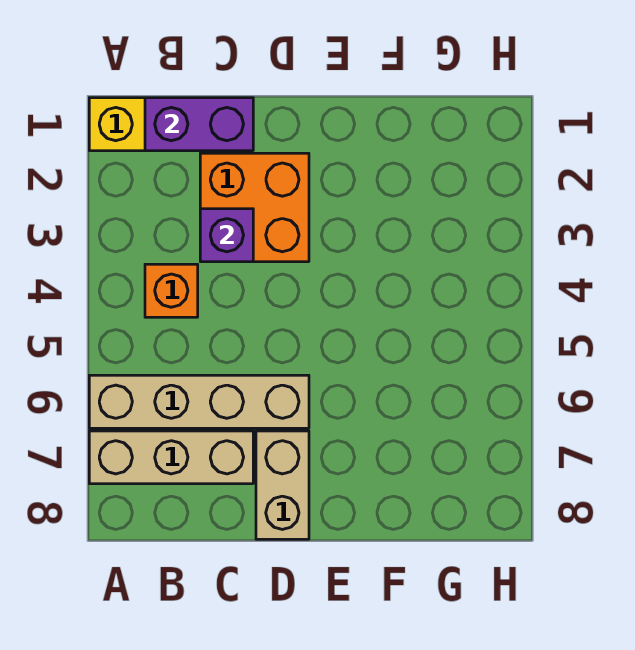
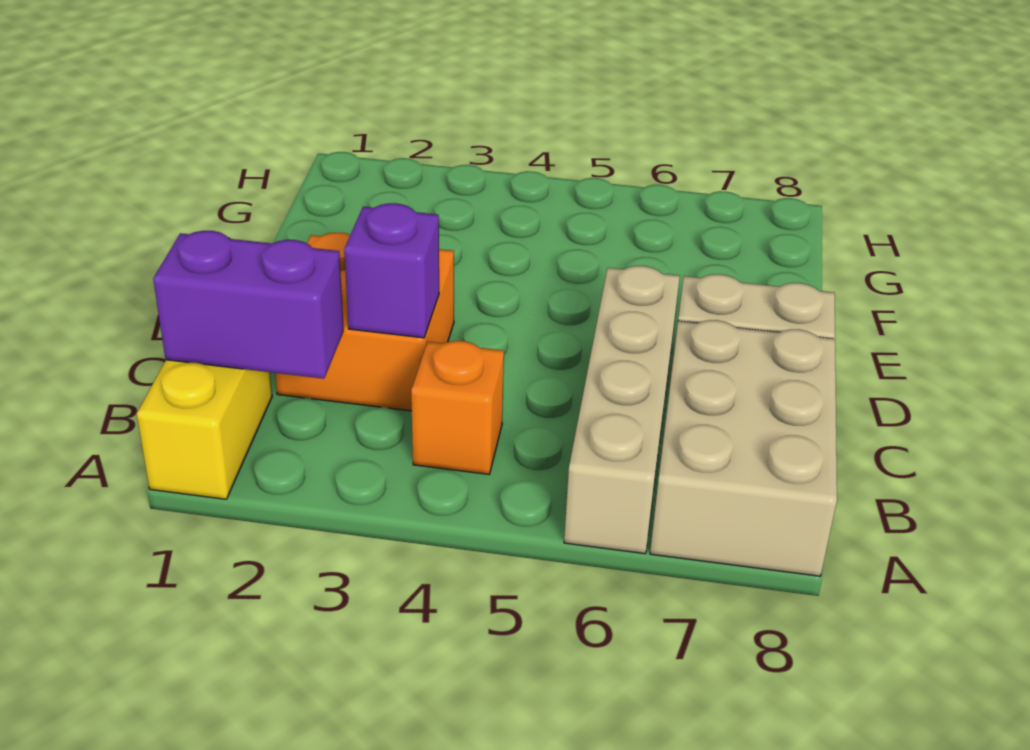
tan 1x3 brick [89,431,253,484] -> tan 2x3 brick [650,320,837,576]
purple 1x2 brick [145,98,253,151] -> purple 1x2 brick turned to [153,231,344,379]

